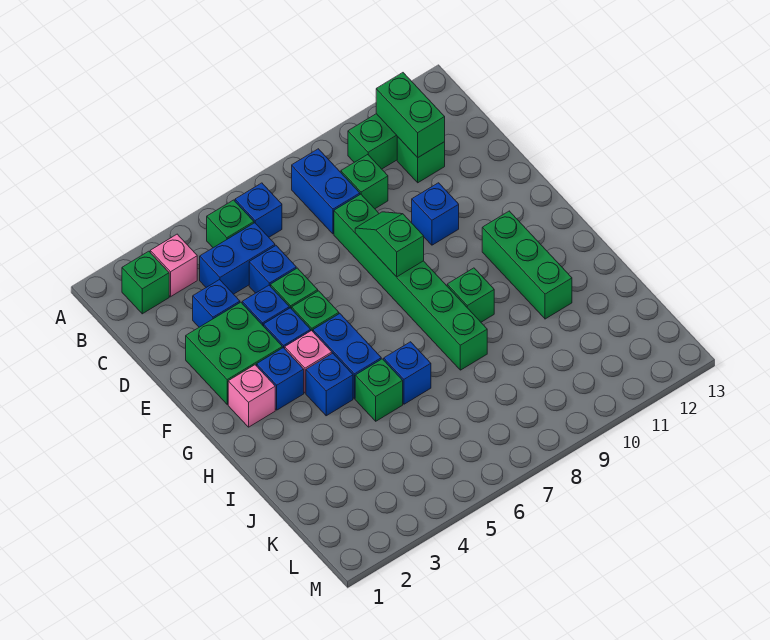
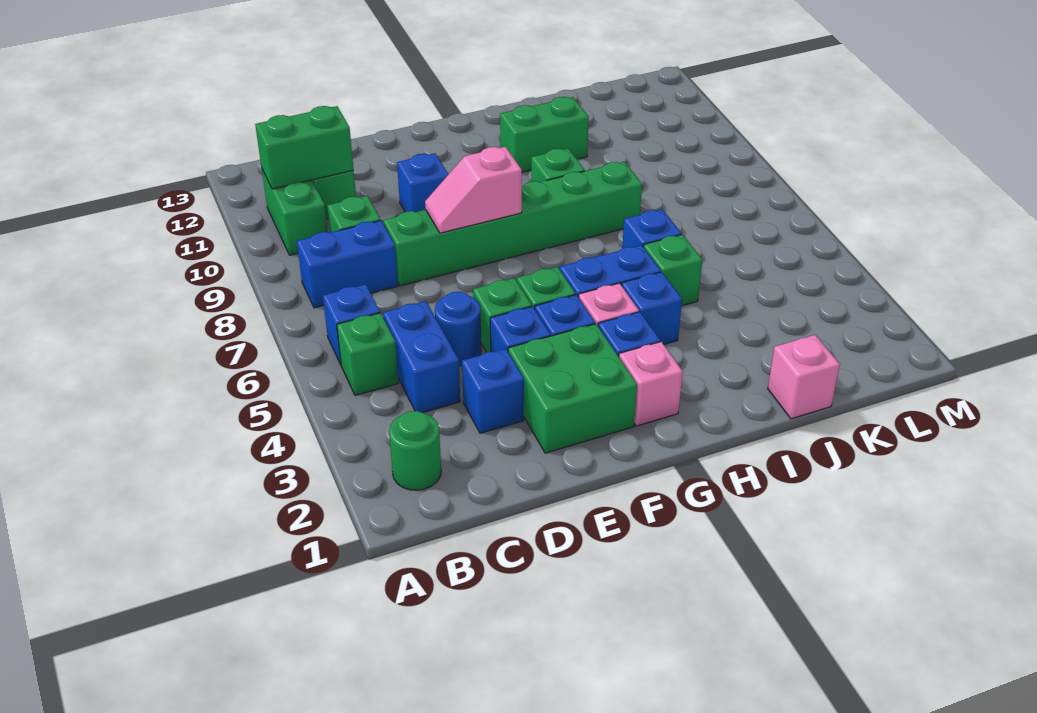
green 1x1 brick [122,251,169,314] -> green 1x1 round brick [389,411,441,490]
pink 1x1 brick [150,234,197,297] -> pink 1x1 brick moved to [768,335,840,419]
blue 1x1 brick [249,246,296,293] -> blue 1x1 round brick [435,292,481,366]
green 1x2 slope [355,212,424,277] -> pink 1x2 slope [425,147,522,233]
green 1x3 brick [482,211,572,319] -> green 1x2 brick [500,97,589,172]

